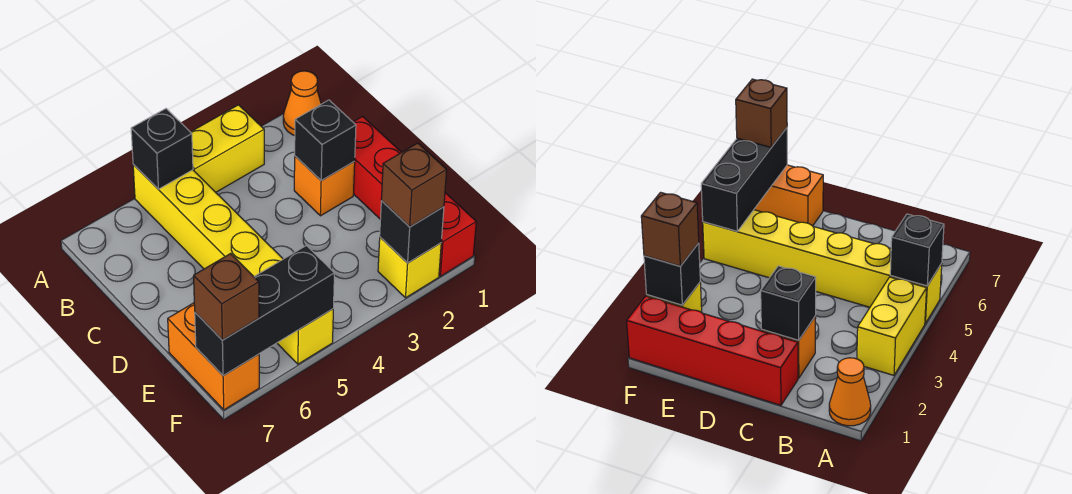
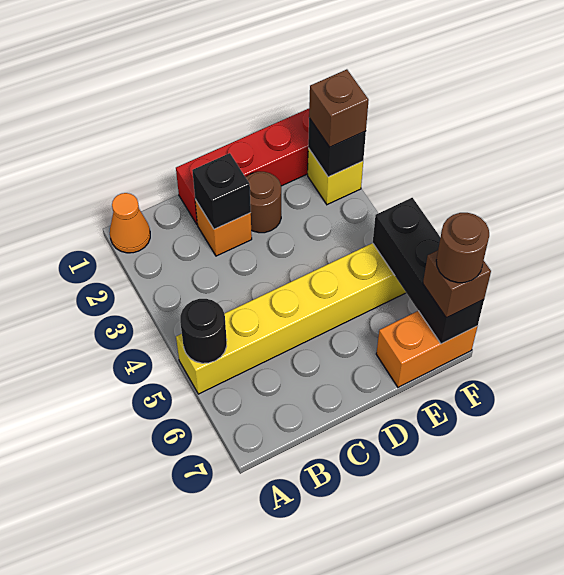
yellow 1x2 brick [191,105,264,192] -> none
black 1x1 brick [131,109,193,189] -> black 1x1 round brick [180,299,227,363]
none -> brown 1x1 round brick [246,172,281,233]
none -> brown 1x1 round brick [436,213,489,283]

